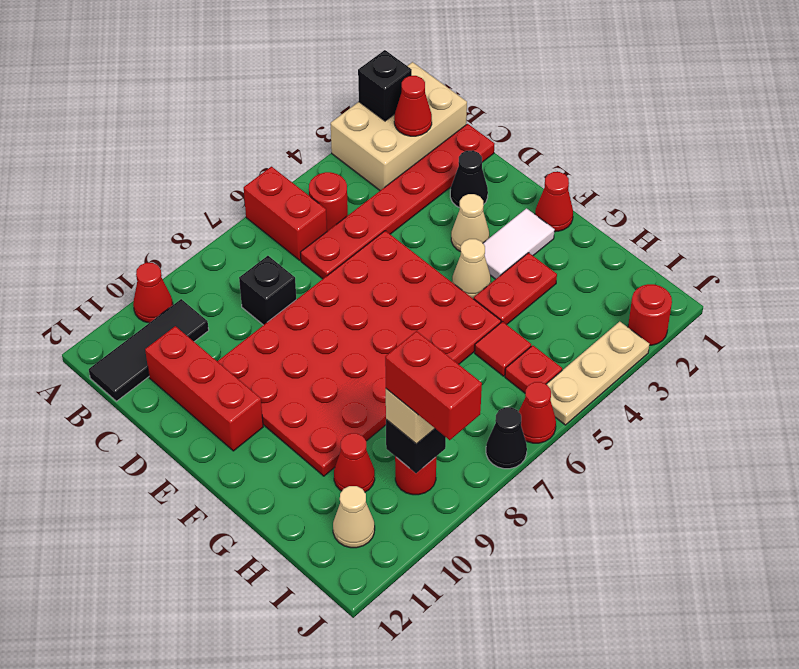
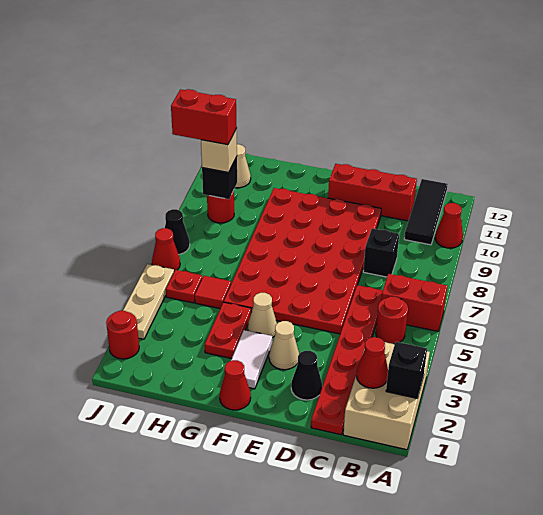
red 1x1 cone [334,433,375,492] -> none

